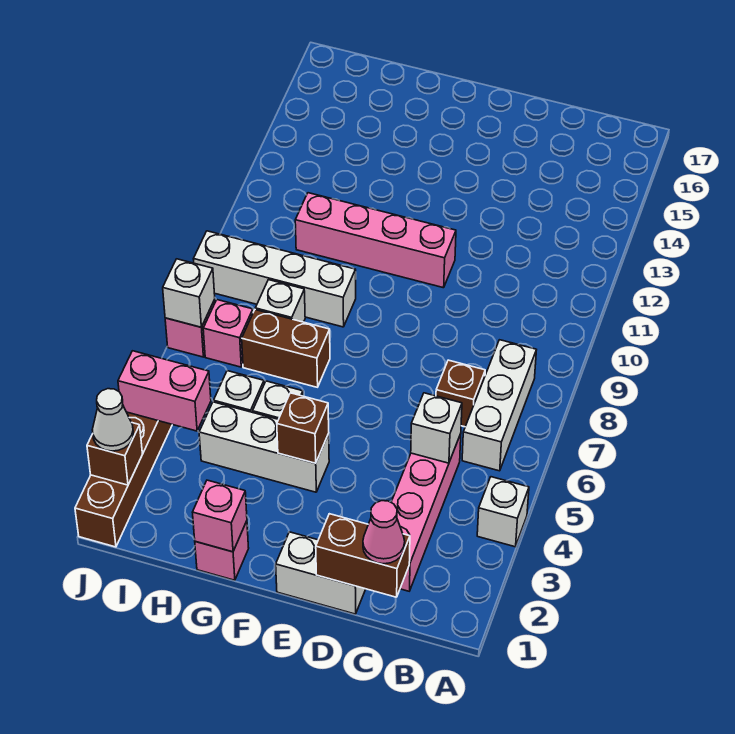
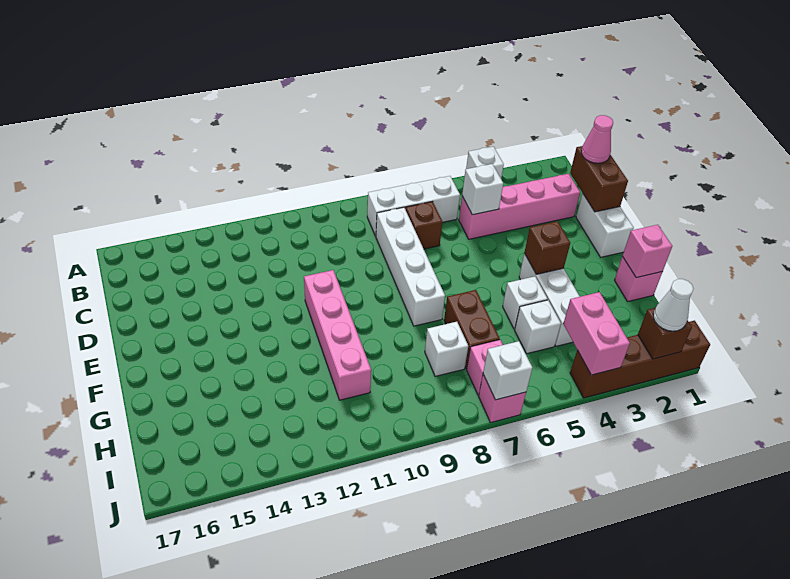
white 1x4 brick [194,231,356,327] -> white 1x4 brick moved to [376,207,445,326]

